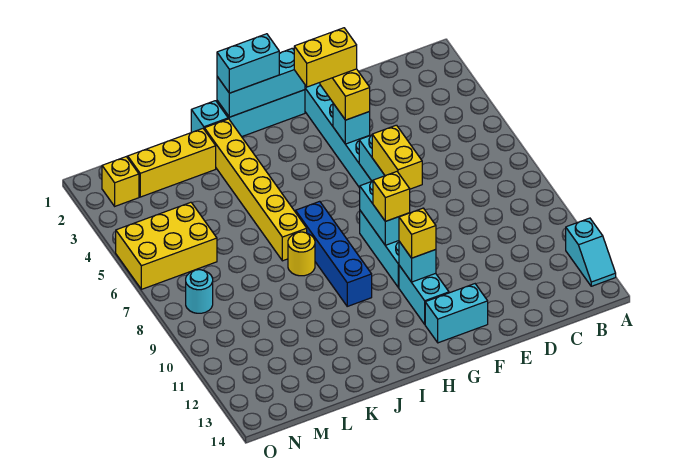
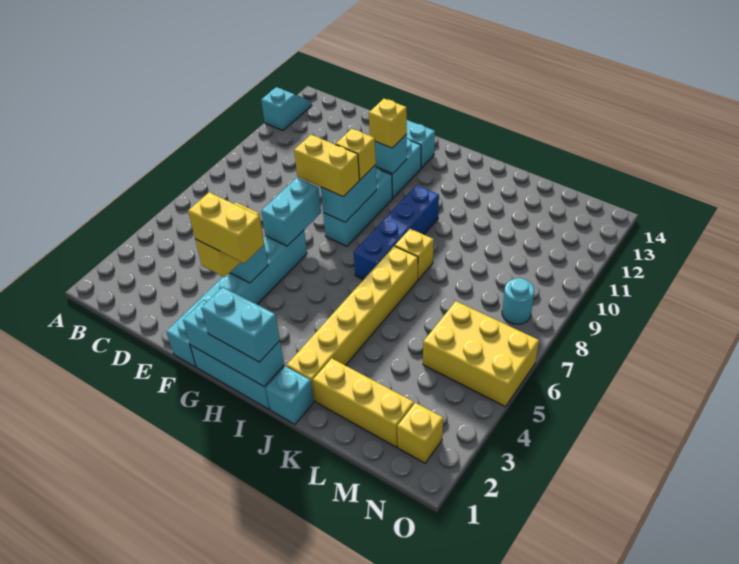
yellow 1x2 brick [372,125,422,189] -> yellow 1x2 brick turned to [294,135,359,197]
yellow 1x1 round brick [288,232,315,276] -> yellow 1x1 brick [395,229,434,280]

